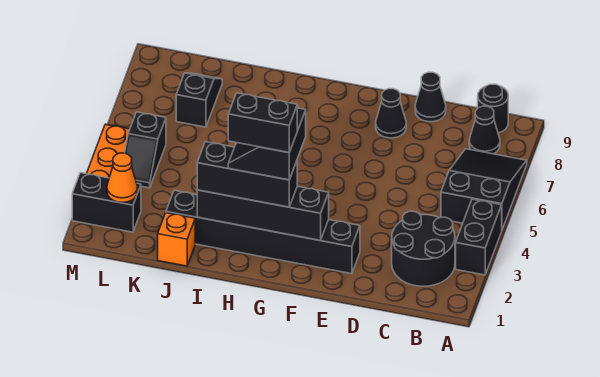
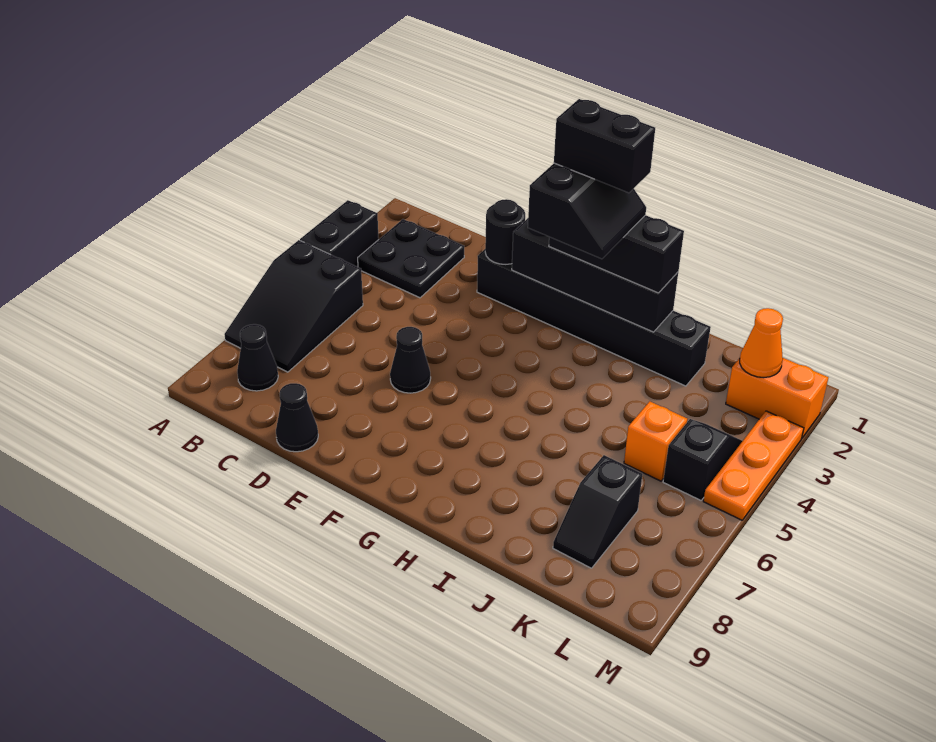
black 2x2 round brick [392,211,455,286] -> black 2x2 plate [358,219,464,298]
black 1x1 round brick [478,84,508,133] -> black 1x1 round brick moved to [485,199,525,264]
black 1x1 cone [376,89,406,138] -> black 1x1 cone moved to [390,327,431,393]
orange 1x1 brick [158,213,195,266] -> orange 1x1 brick moved to [624,402,687,481]
black 1x2 brick [72,173,141,232] -> orange 1x2 brick [726,358,828,438]

